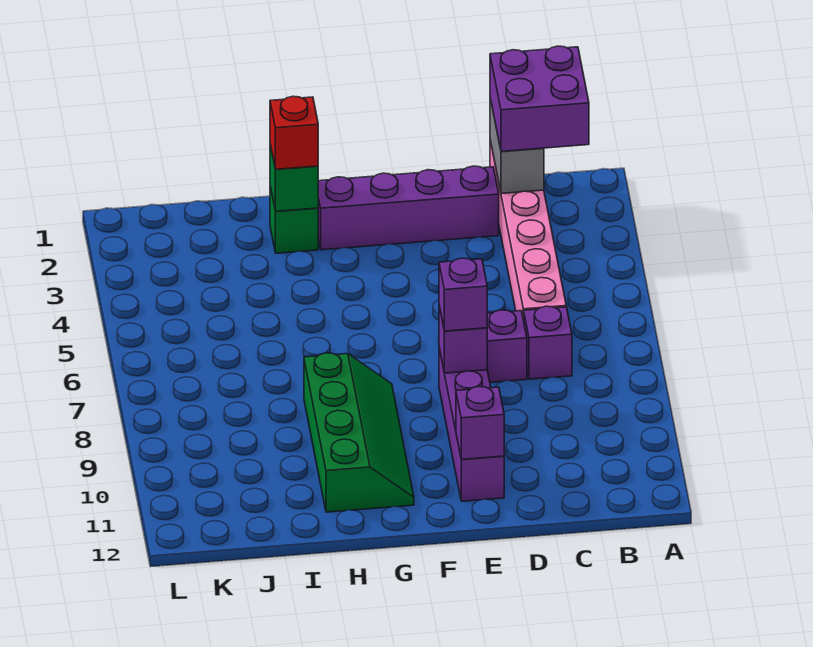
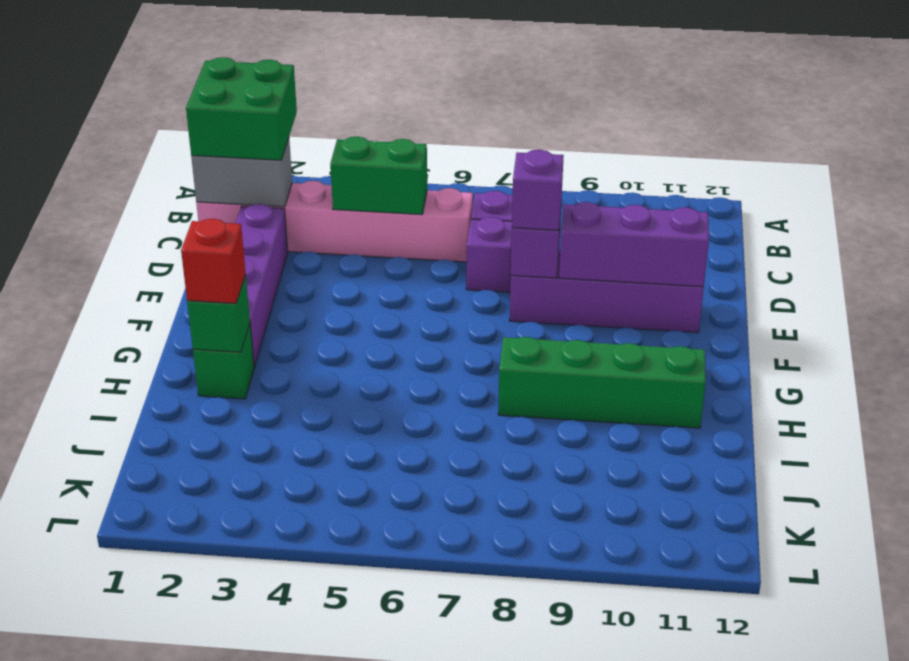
purple 2x2 brick [490,46,589,152] -> green 2x2 brick [186,57,297,160]
none -> green 1x2 brick [330,137,427,215]
purple 1x1 brick [456,386,504,459] -> purple 1x3 brick [559,202,709,287]

